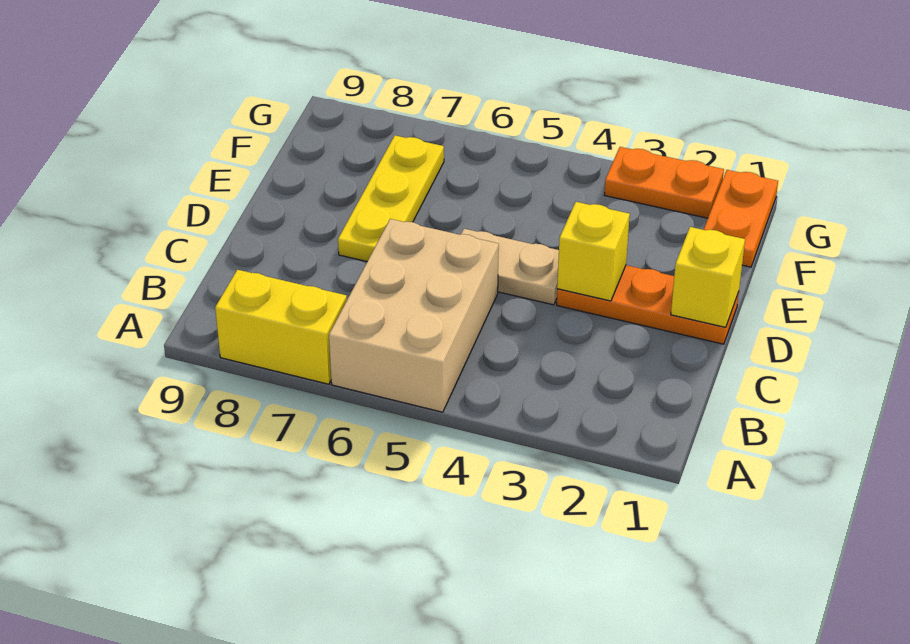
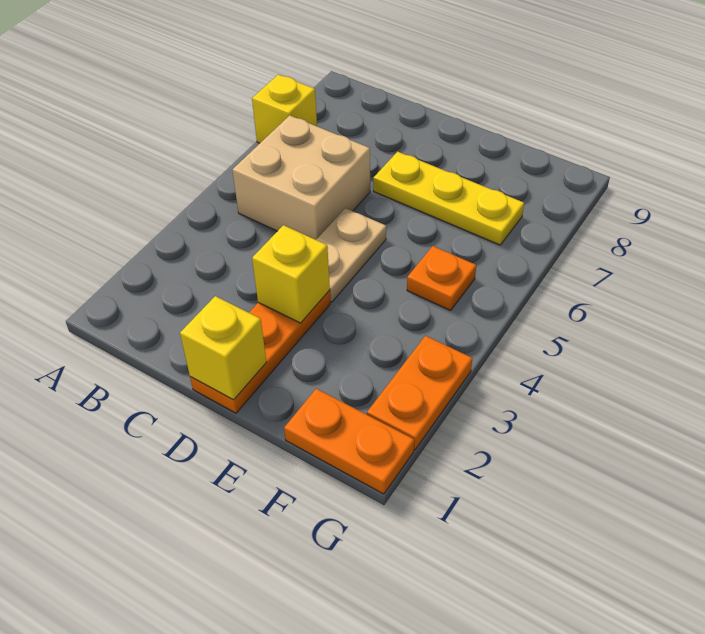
tan 2x3 brick [329,219,499,412] -> tan 2x2 brick [232,115,370,240]
yellow 1x2 brick [215,270,347,384] -> yellow 1x1 brick [252,75,317,143]
none -> orange 1x1 plate [407,246,476,311]

